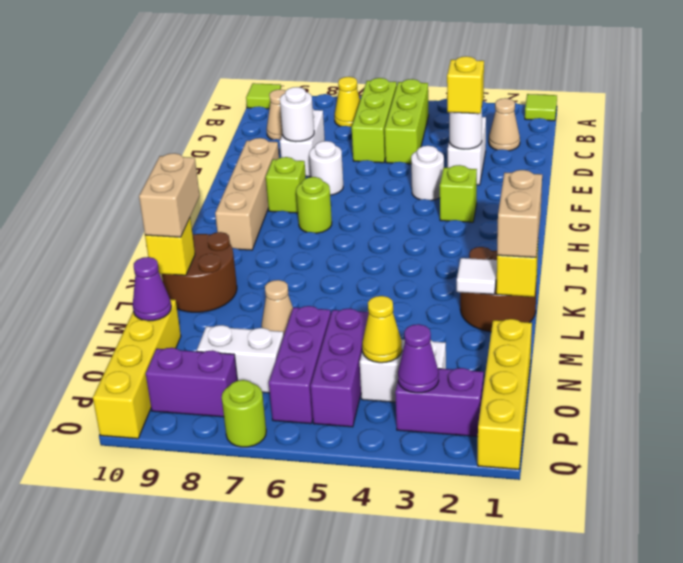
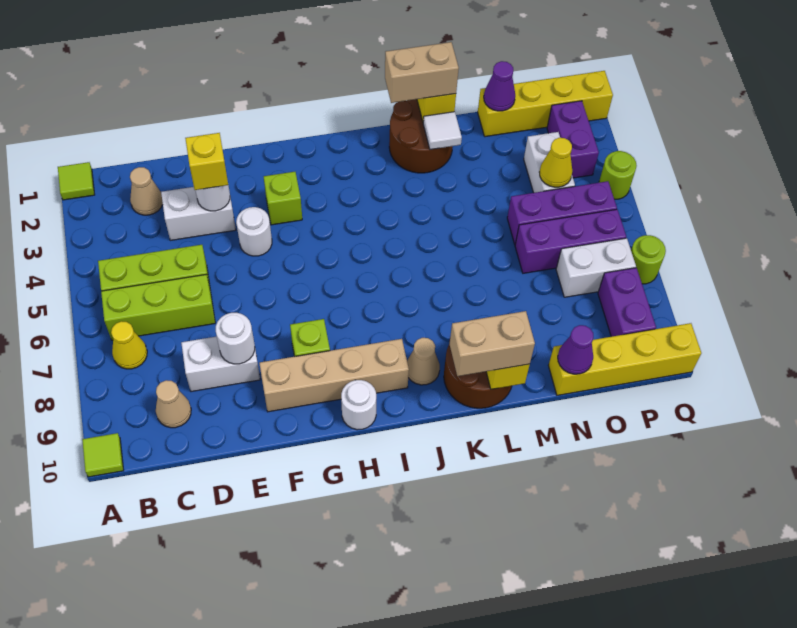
white 1x1 round brick [309,141,343,195] -> white 1x1 round brick moved to [341,380,376,430]
lime 1x1 round brick [296,177,332,233] -> lime 1x1 round brick moved to [599,151,637,199]
tan 1x1 cone [261,280,293,334] -> tan 1x1 cone moved to [407,338,440,385]
white 1x2 brick [197,325,284,393] -> white 1x2 brick turned to [556,238,636,297]
purple 1x1 cone [398,324,439,393] -> purple 1x1 cone moved to [484,61,515,111]

